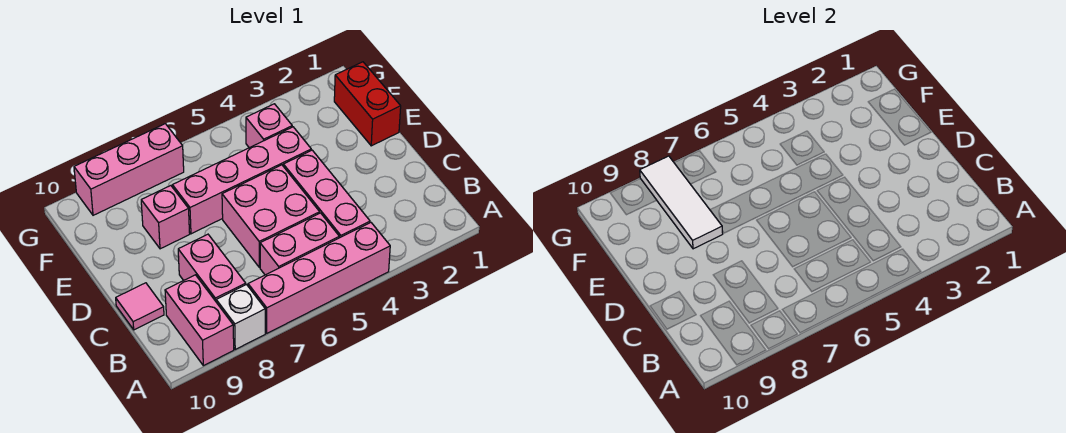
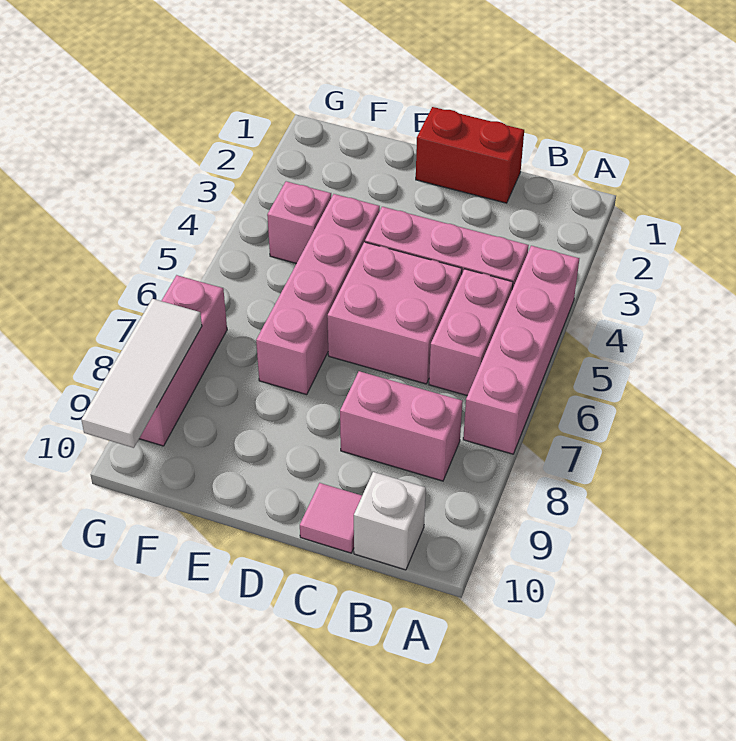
white 1x1 brick [216,285,265,349] -> white 1x1 brick moved to [354,472,426,570]
pink 1x2 brick [165,275,234,366] -> none
red 1x2 brick [334,62,401,146] -> red 1x2 brick moved to [416,107,524,203]
pink 1x1 brick [141,186,190,249] -> none
white 1x3 tile [640,156,723,249] -> white 1x3 tile turned to [81,299,202,448]

